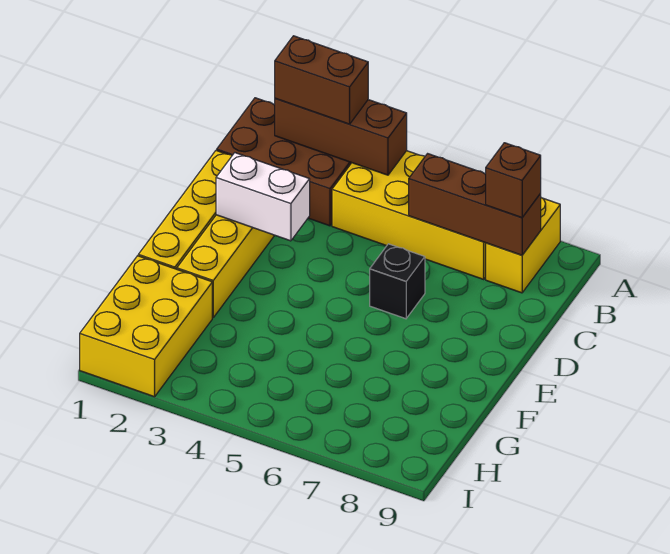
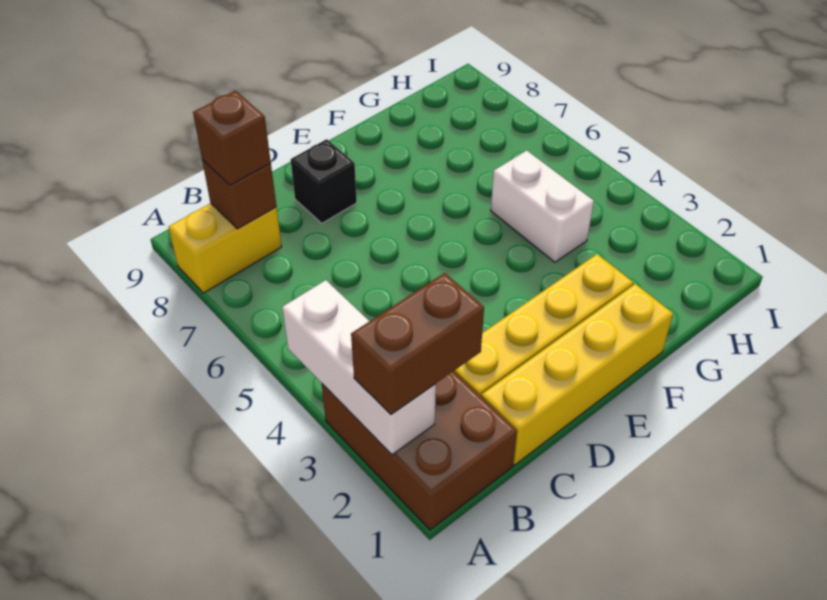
brown 1x3 brick [275,98,407,175] -> white 1x3 brick [282,280,436,455]
brown 1x2 brick [275,36,368,124] -> brown 1x2 brick turned to [351,273,484,414]
yellow 2x4 brick [332,151,486,279] -> none
brown 1x3 brick [409,154,541,255] -> brown 1x1 brick [202,160,276,229]
white 1x2 brick [216,153,310,241] -> white 1x2 brick moved to [491,151,594,262]
black 1x1 brick [370,244,425,319] -> black 1x1 brick moved to [291,139,357,223]
yellow 2x3 brick [80,256,212,397] -> none

